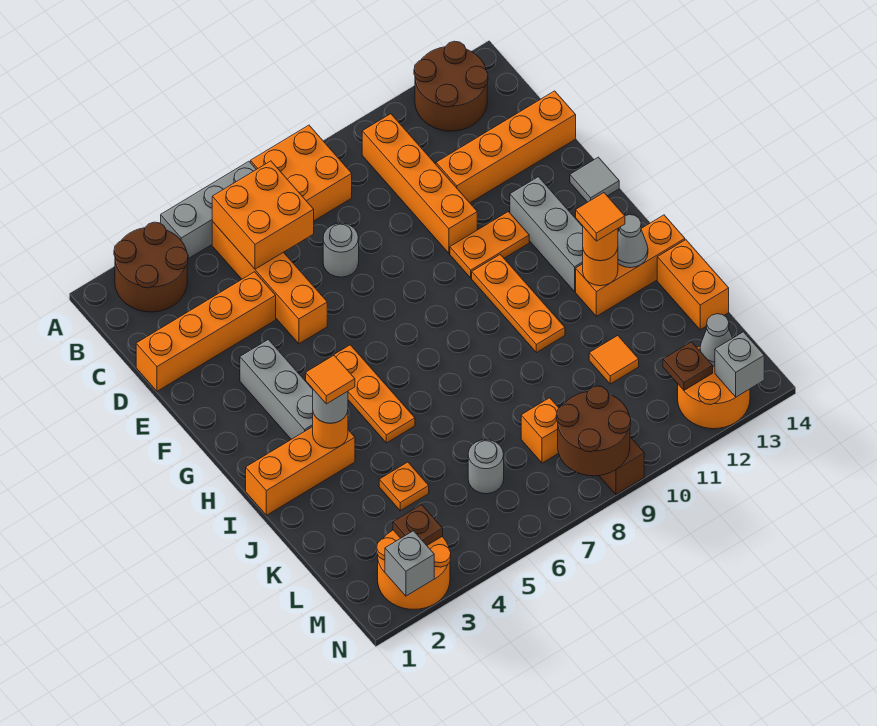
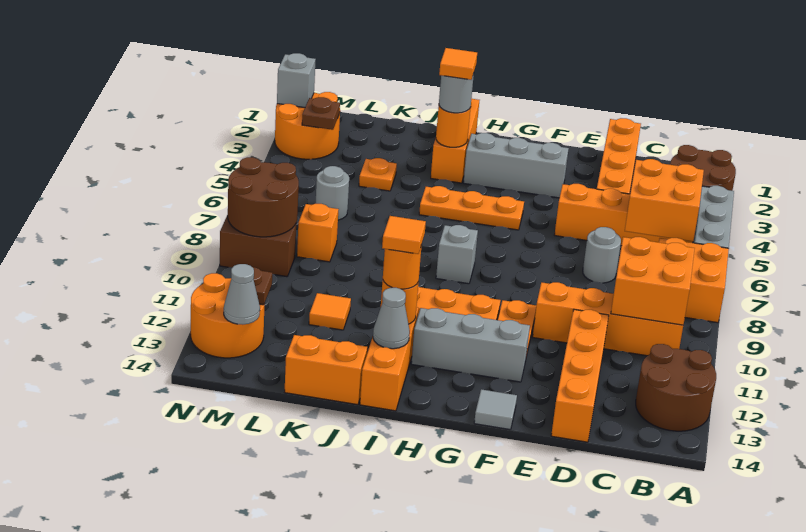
none -> orange 2x2 brick [611,237,695,325]
grey 1x1 brick [715,332,764,397] -> grey 1x1 brick moved to [436,225,478,284]

